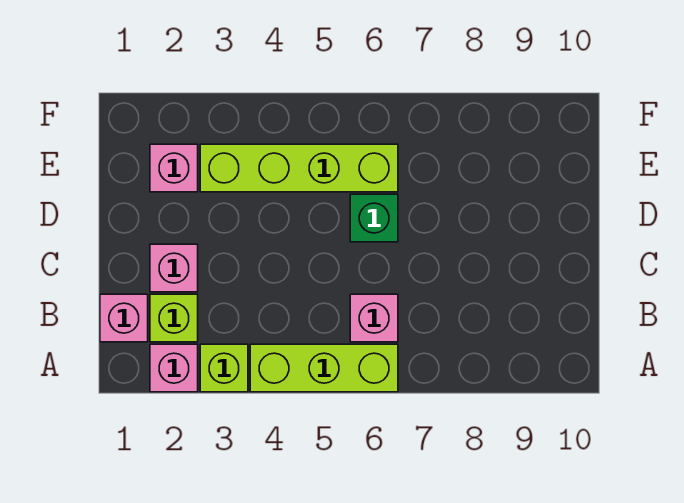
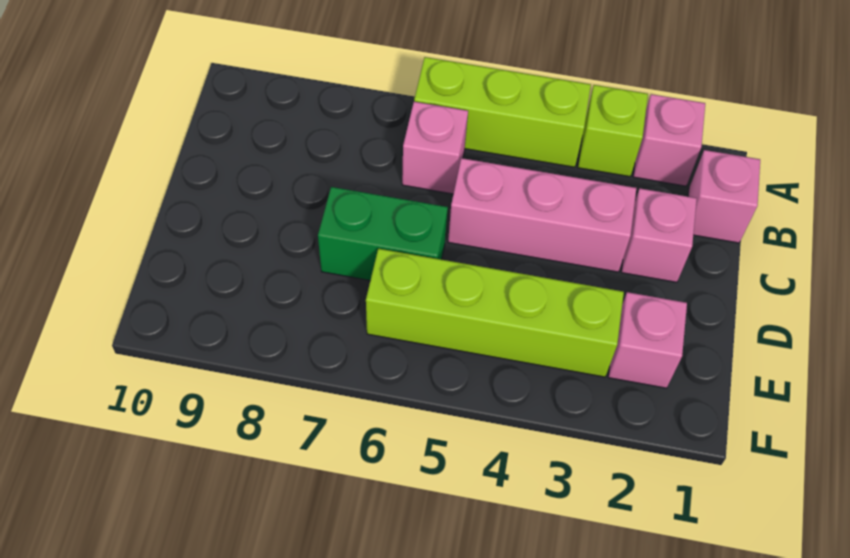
lime 1x1 brick [150,294,198,342] -> none
none -> pink 1x3 brick [448,158,636,272]
green 1x1 brick [350,194,398,242] -> green 1x2 brick [318,187,448,280]

